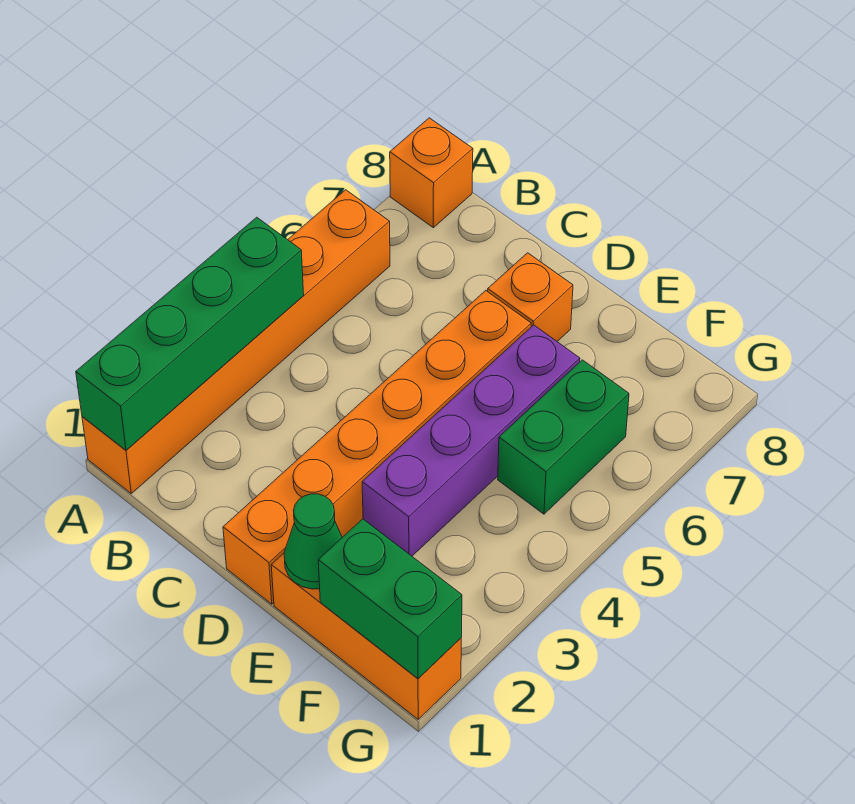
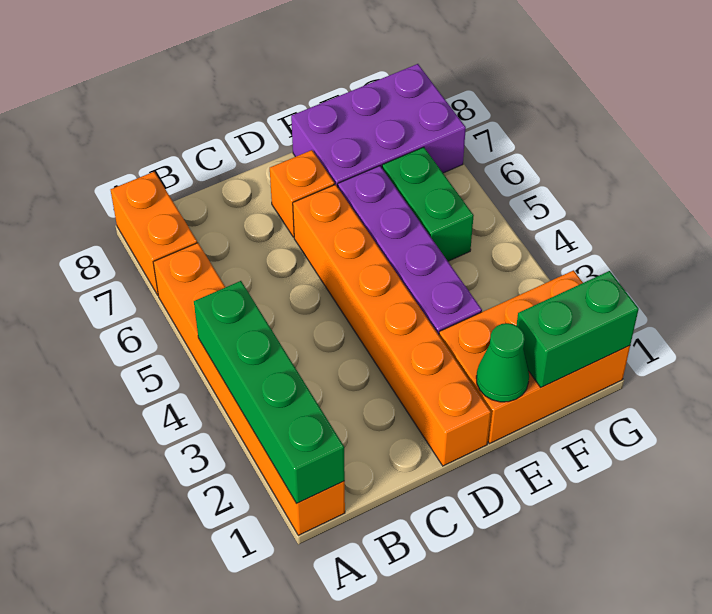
orange 1x1 brick [390,118,473,228] -> orange 1x2 brick [111,172,197,295]
orange 1x3 brick [271,553,461,719] -> orange 2x3 brick [439,270,630,444]
none -> purple 2x3 brick [291,64,466,187]

